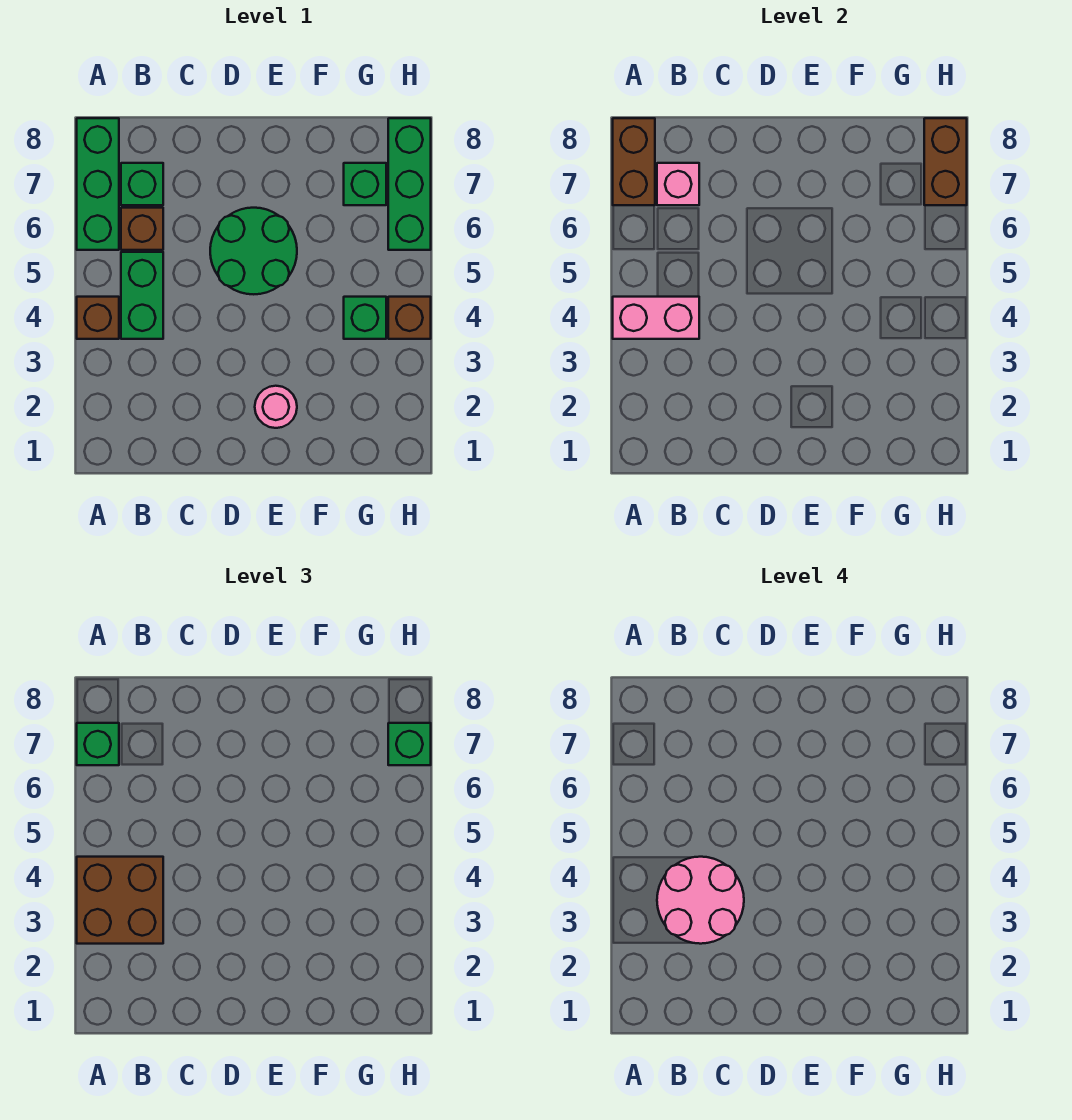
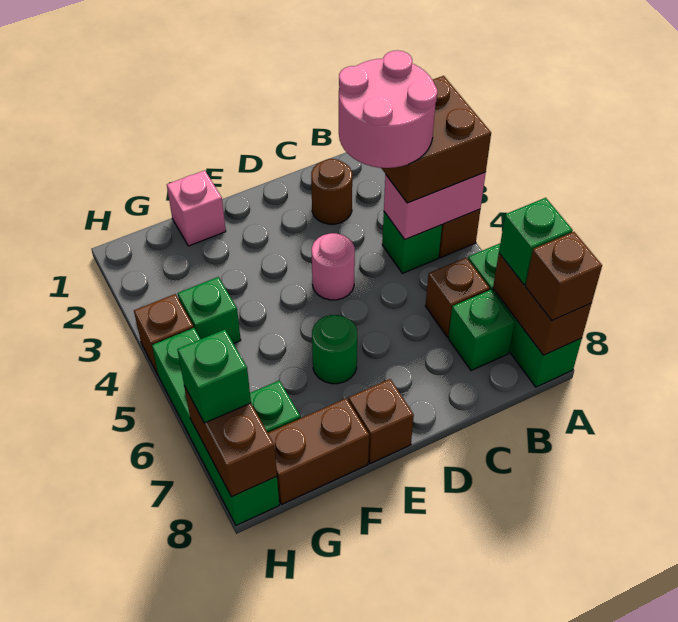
none -> brown 1x1 brick [525,232,602,320]
green 1x2 brick [121,252,163,339] -> green 1x1 brick [382,212,442,273]
pink 1x1 brick [657,163,699,205] -> pink 1x1 brick moved to [167,170,226,246]
none -> brown 1x1 round brick [311,159,352,224]
green 2x2 round brick [210,208,297,294] -> green 1x1 round brick [312,315,357,384]
pink 1x1 round brick [255,386,297,428] -> pink 1x1 round brick moved to [312,233,355,300]
none -> brown 1x1 brick [349,379,414,464]
none -> brown 1x2 brick [268,398,369,504]
green 1x3 brick [388,118,431,250] -> green 1x4 brick [152,328,279,525]

